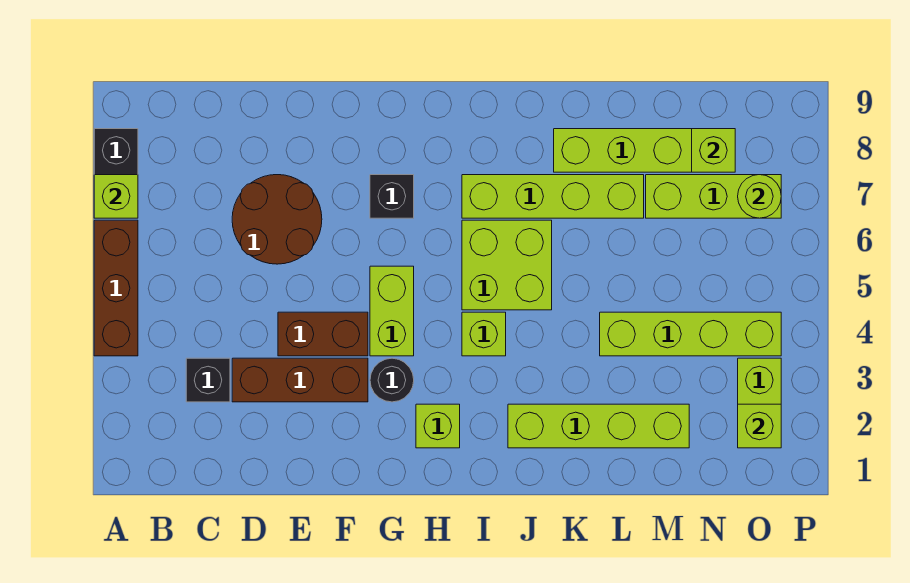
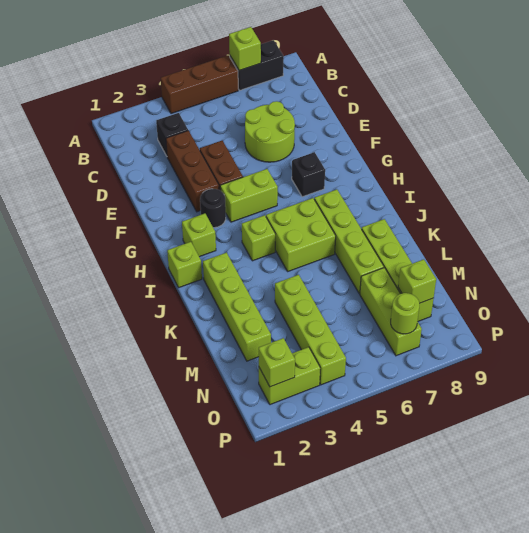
brown 2x2 round brick [232,175,322,264] -> lime 2x2 round brick [245,101,295,162]
none -> lime 1x1 brick [167,242,202,288]

